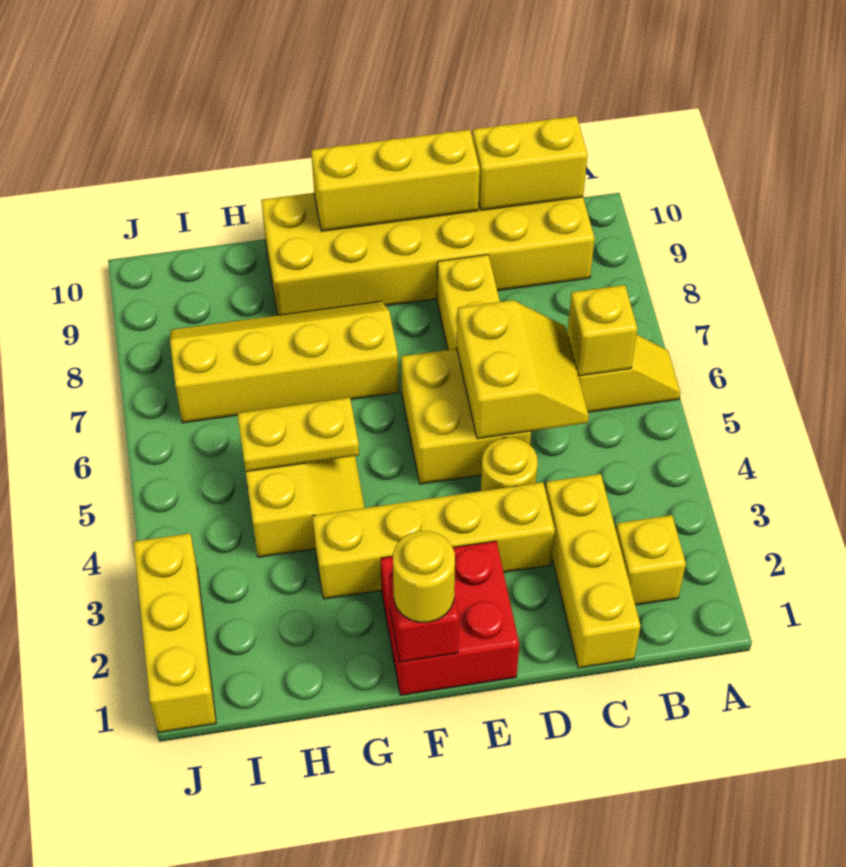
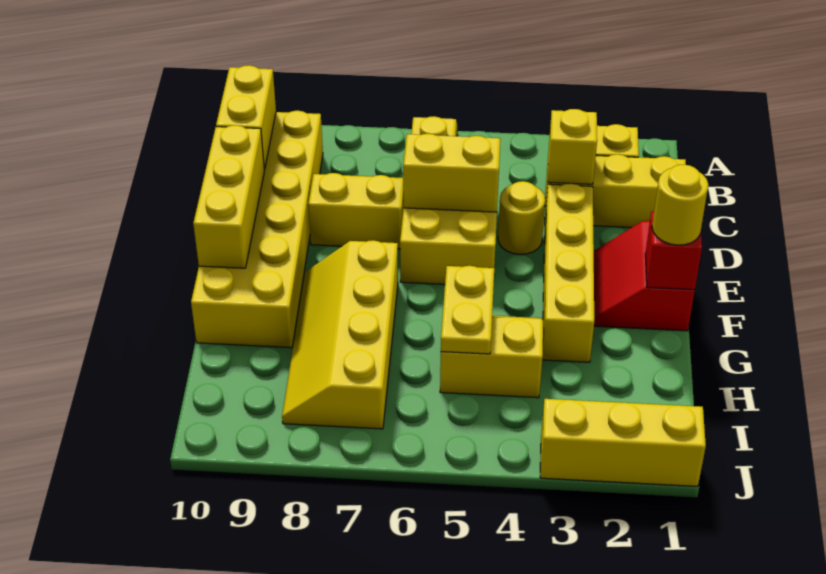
yellow 1x1 brick [567,285,637,376] -> yellow 1x1 brick moved to [548,109,597,184]
red 2x2 brick [381,541,519,695] -> red 2x2 slope [594,221,695,331]

